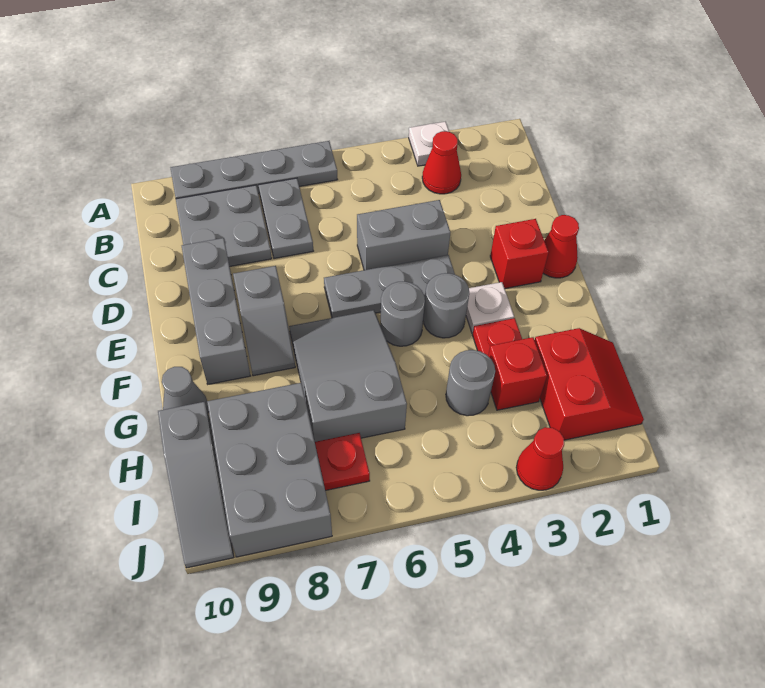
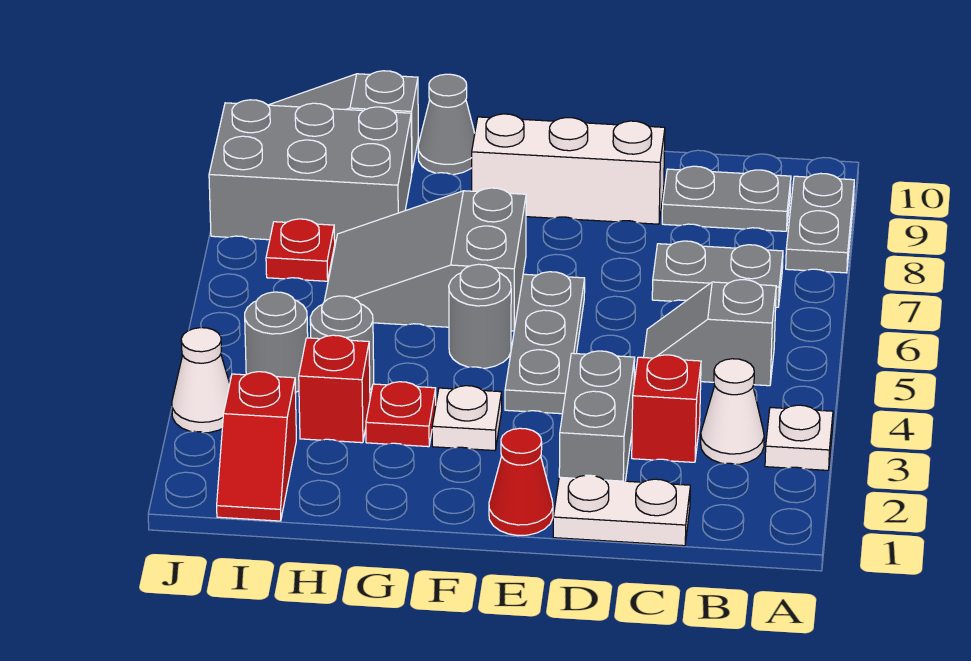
grey 1x4 plate [170,141,338,199] -> grey 1x2 plate [786,173,854,273]
red 1x1 cone [422,131,461,194] -> white 1x1 cone [701,359,764,464]
grey 2x2 plate [176,185,272,267] -> grey 1x2 plate [662,166,791,231]
none -> white 1x2 plate [553,475,690,546]
grey 1x2 brick [357,200,450,270] -> grey 1x2 brick moved to [559,351,635,481]
grey 1x3 brick [182,238,250,384] -> white 1x3 brick [472,114,665,224]
red 1x1 brick [490,219,549,289] -> red 1x1 brick moved to [632,355,701,462]
grey 1x2 slope [233,266,295,376] -> grey 1x2 slope moved to [644,280,776,386]
grey 1x1 round brick [423,273,469,338] -> grey 1x1 round brick moved to [245,292,308,393]
grey 2x3 slope [289,310,407,442] -> grey 2x3 slope turned to [324,188,526,331]
red 2x2 slope [535,328,644,440] -> red 1x2 slope [217,372,296,521]
red 1x1 cone [516,427,564,490] -> white 1x1 cone [172,328,230,433]

